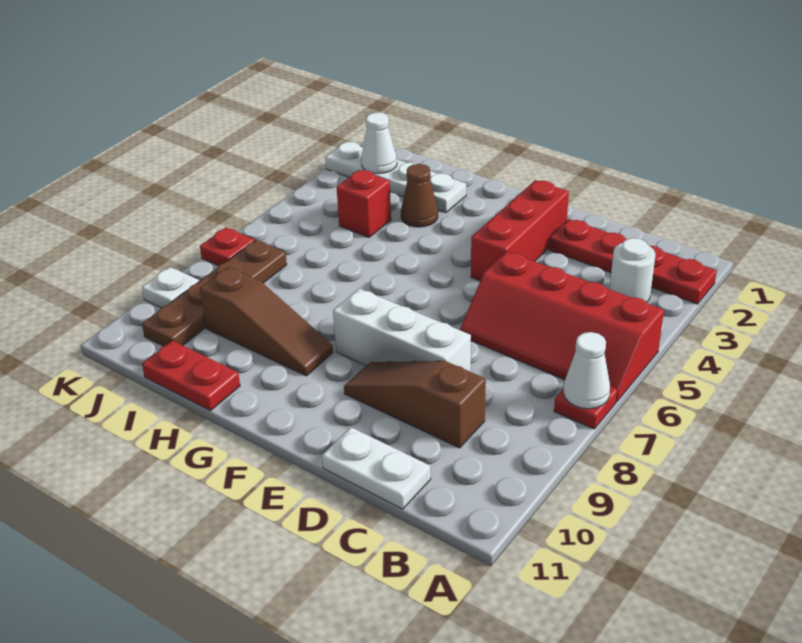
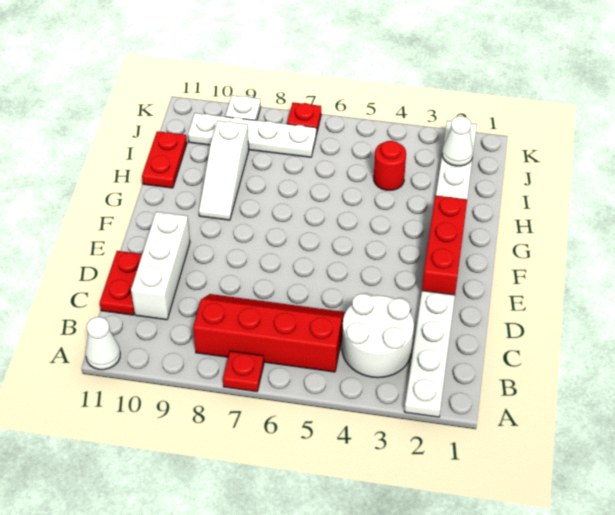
red 1x4 plate [549,219,717,304] -> white 1x4 plate [404,291,455,417]
red 2x4 slope [460,251,664,402] -> red 2x4 slope turned to [193,294,345,372]
white 1x1 cone [563,332,610,409] -> white 1x1 cone moved to [86,317,120,370]
white 1x1 round brick [610,238,655,302] -> white 2x2 round brick [342,294,414,378]
brown 1x3 slope [344,361,486,448] -> none
white 1x2 plate [322,427,431,509] -> red 1x2 plate [100,251,142,315]
white 1x3 brick [333,289,471,371] -> white 1x3 brick moved to [131,212,190,320]
red 1x3 brick [471,180,569,281] -> red 1x3 brick turned to [422,195,467,295]
brown 1x3 slope [200,267,333,376] -> white 1x3 slope [199,121,249,220]
brown 1x1 cone [401,164,438,227] -> none
red 1x1 brick [337,170,391,237] -> red 1x1 round brick [374,141,406,190]
brown 1x4 plate [142,240,287,346] -> white 1x4 plate [188,113,316,157]

